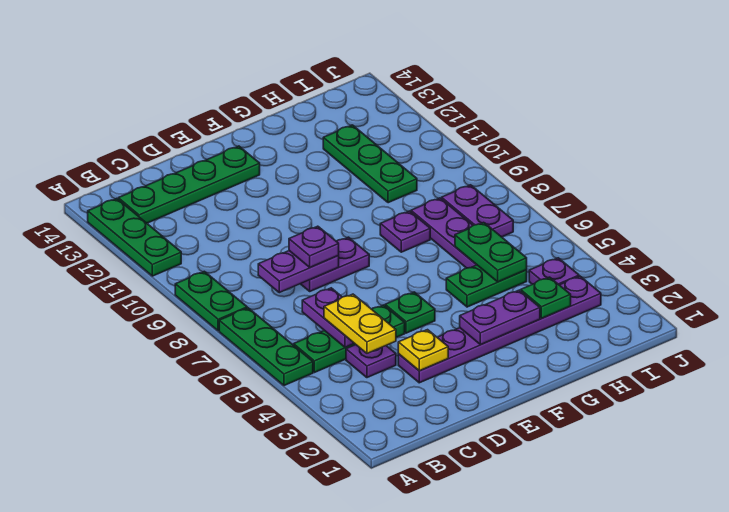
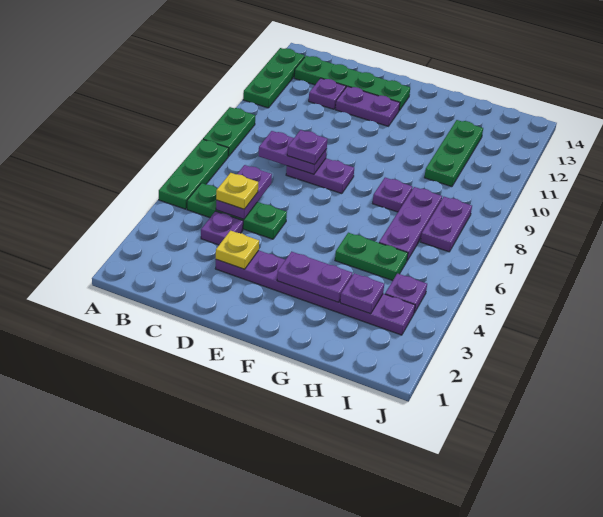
yellow 1x2 plate [324,294,396,353] -> yellow 1x1 plate [216,173,258,209]
none -> purple 1x1 plate [309,78,346,109]
none -> purple 1x2 plate [335,86,400,126]
green 1x1 plate [385,292,435,333] -> none
green 1x1 plate [521,277,571,318] -> purple 1x1 plate [340,273,384,314]
green 1x2 plate [455,222,527,282] -> none

